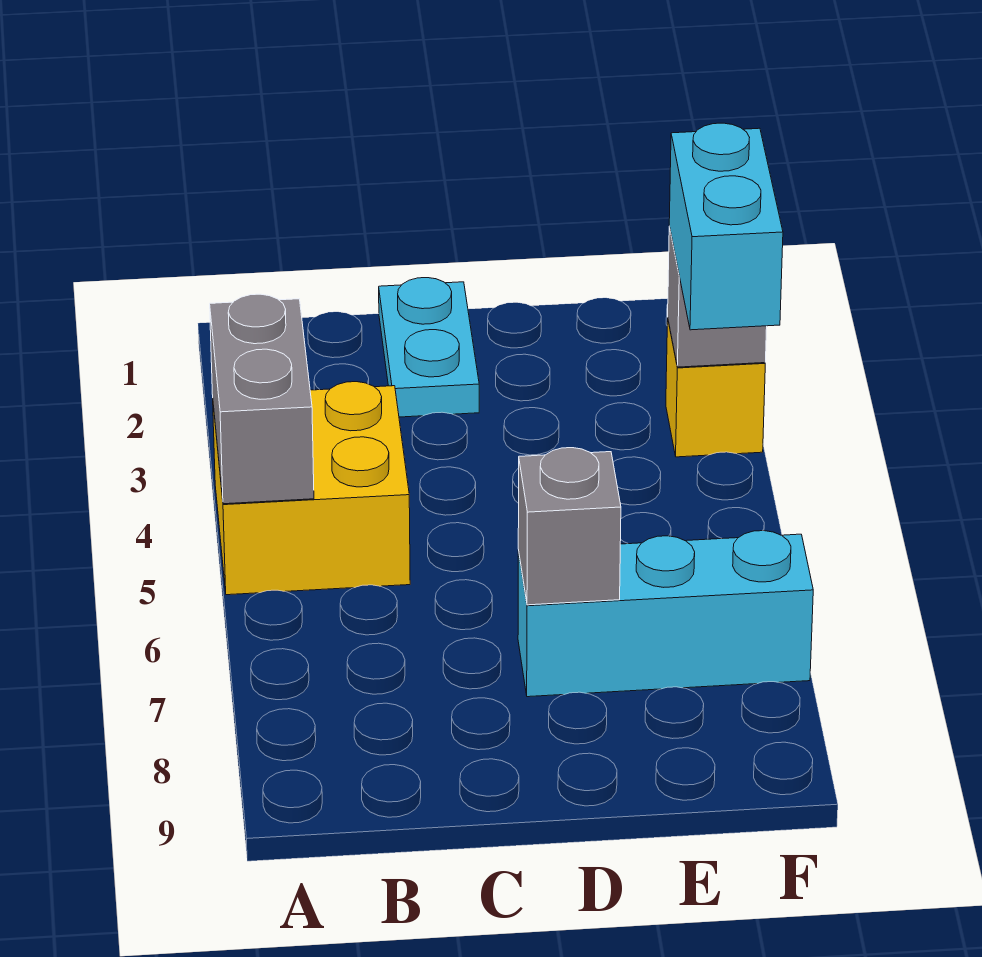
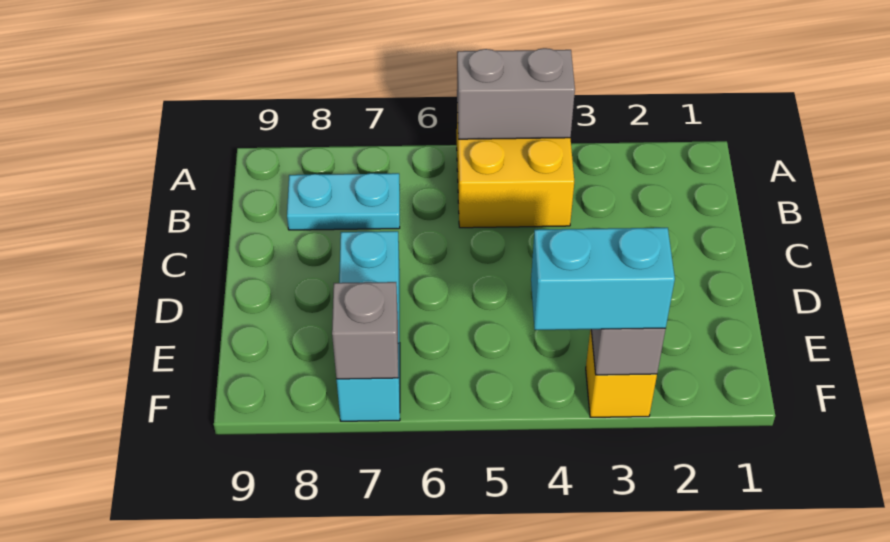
cyan 1x2 plate [379,278,479,417] -> cyan 1x2 plate moved to [287,173,400,230]
grey 1x1 brick [518,448,621,605] -> grey 1x1 brick moved to [332,282,398,379]

